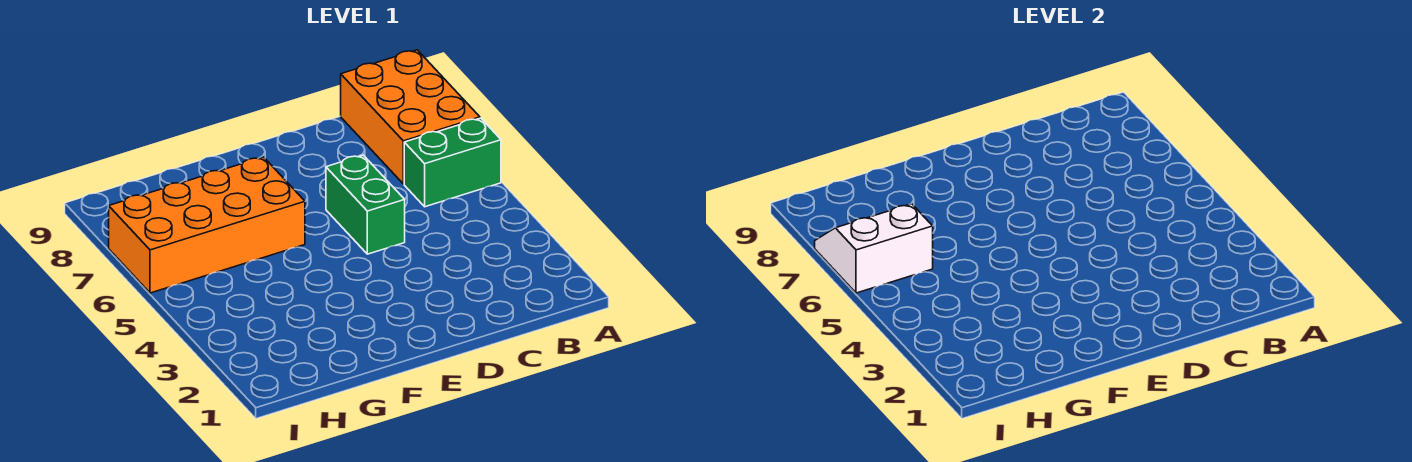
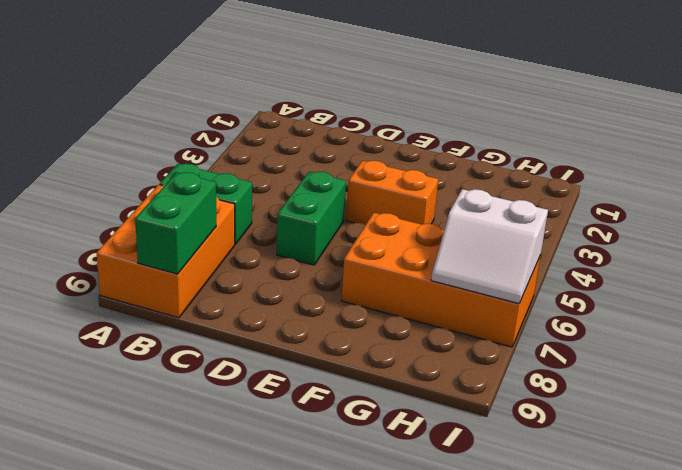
none -> green 1x2 brick [135,172,216,274]
none -> orange 1x2 brick [346,161,438,225]

